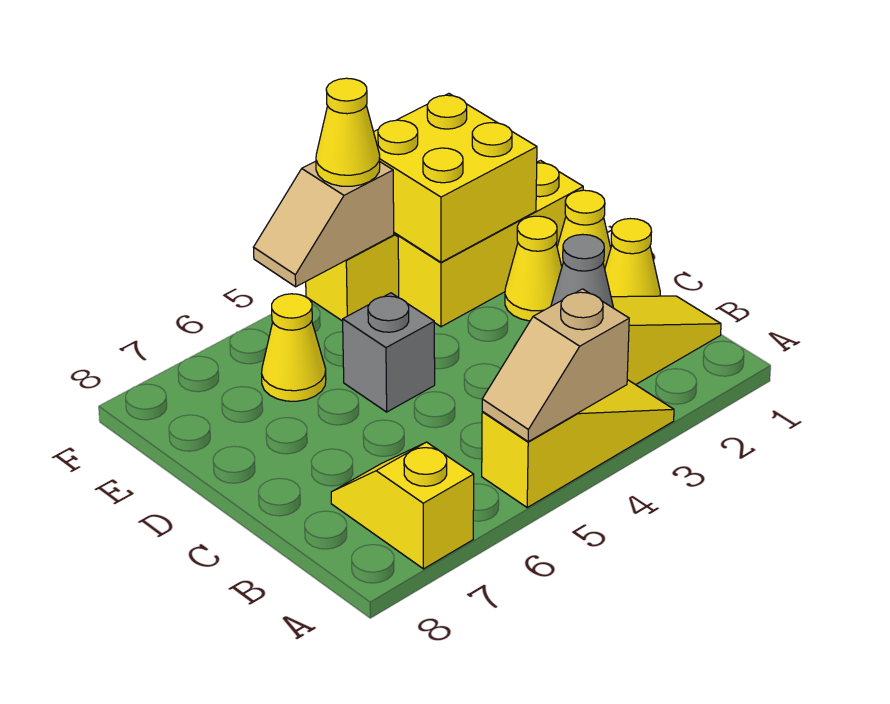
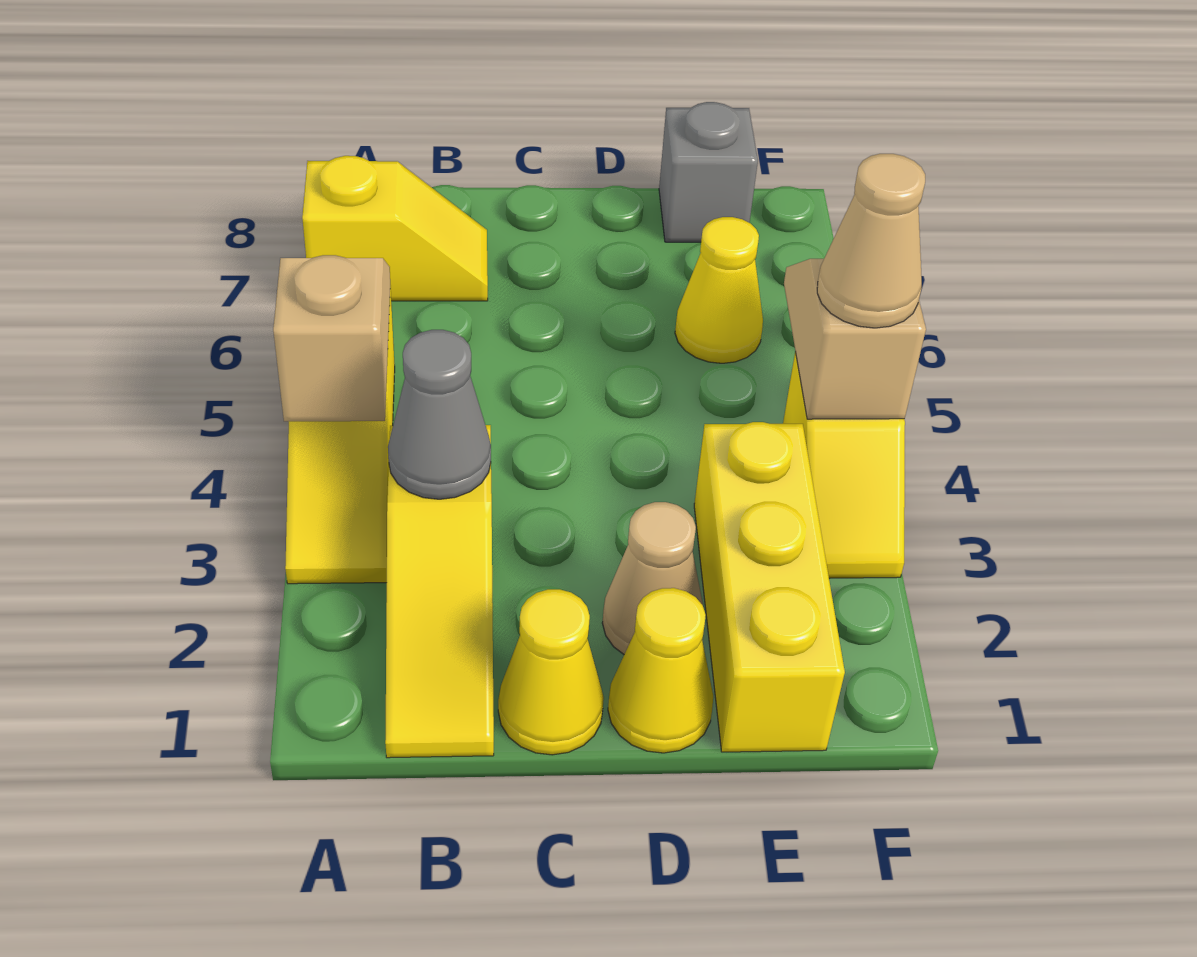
yellow 1x1 cone [505,216,562,321] -> tan 1x1 cone [602,502,703,654]
grey 1x1 brick [343,293,435,412] -> grey 1x1 brick moved to [659,102,758,242]
yellow 2x2 brick [374,94,537,262] -> none
yellow 1x1 cone [316,78,380,186] -> tan 1x1 cone [817,154,925,328]

